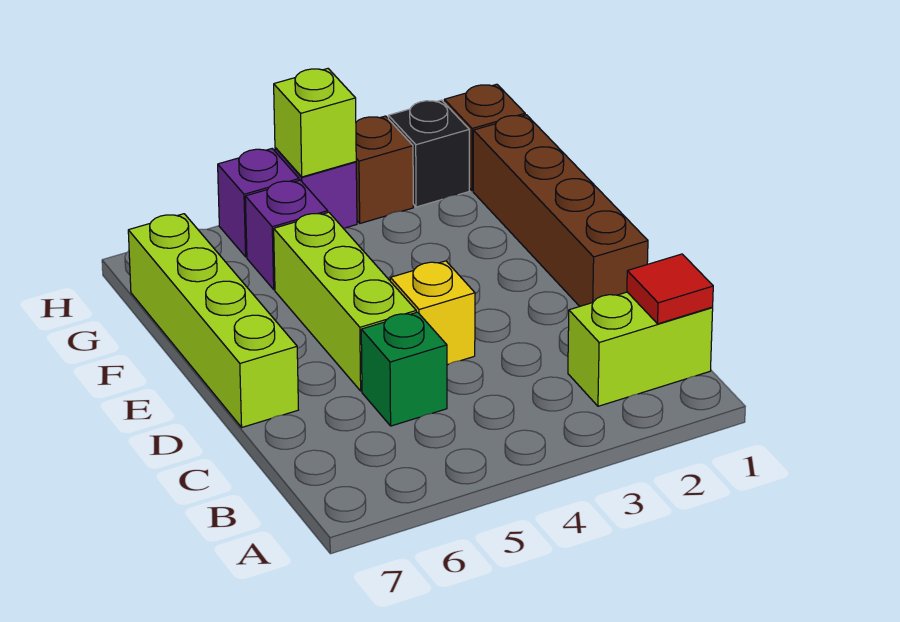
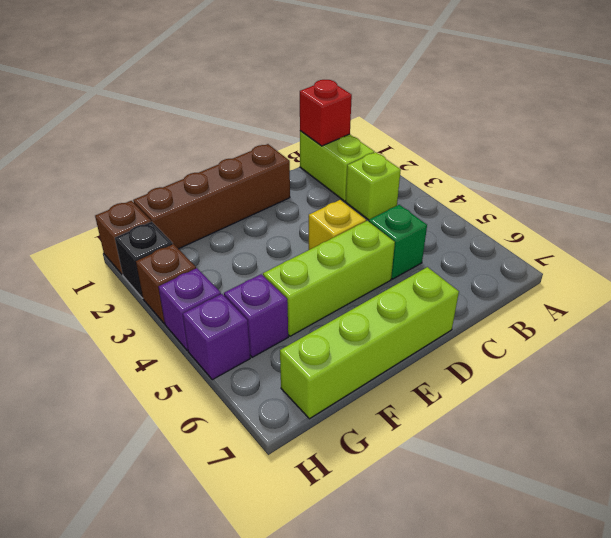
red 1x1 tile [627,254,713,324] -> red 1x1 brick [300,80,352,146]
lime 1x1 brick [274,69,356,177] -> lime 1x1 brick moved to [346,152,401,220]

